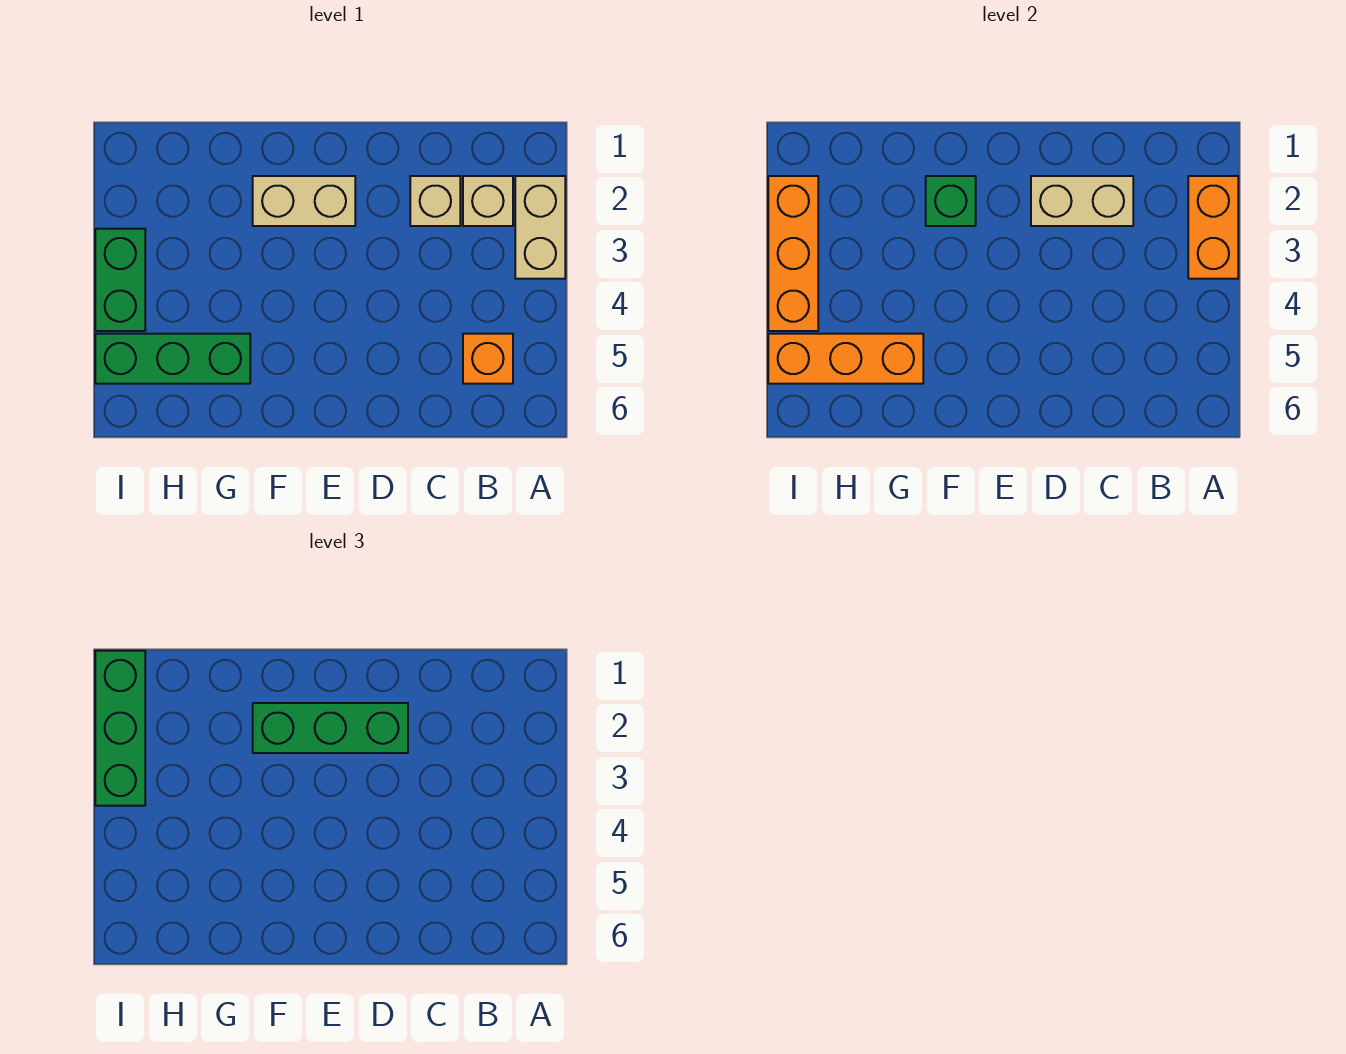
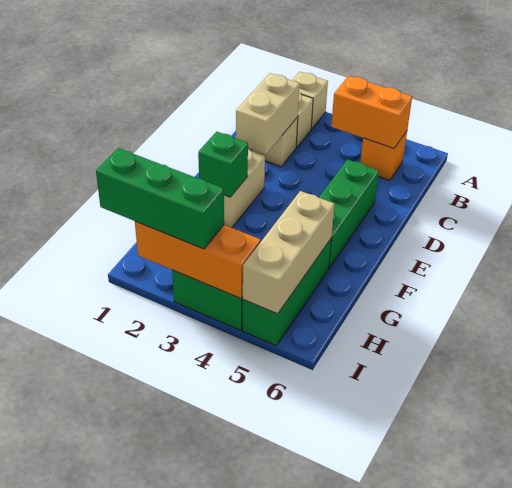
tan 1x2 brick [515,176,565,279] -> tan 1x1 brick [292,72,328,129]
orange 1x2 brick [1188,176,1238,279] -> orange 1x2 brick moved to [331,76,412,148]
green 1x3 brick [253,703,408,753] -> green 1x3 brick moved to [319,159,379,268]
orange 1x3 brick [768,334,923,384] -> tan 1x3 brick [243,191,335,314]

